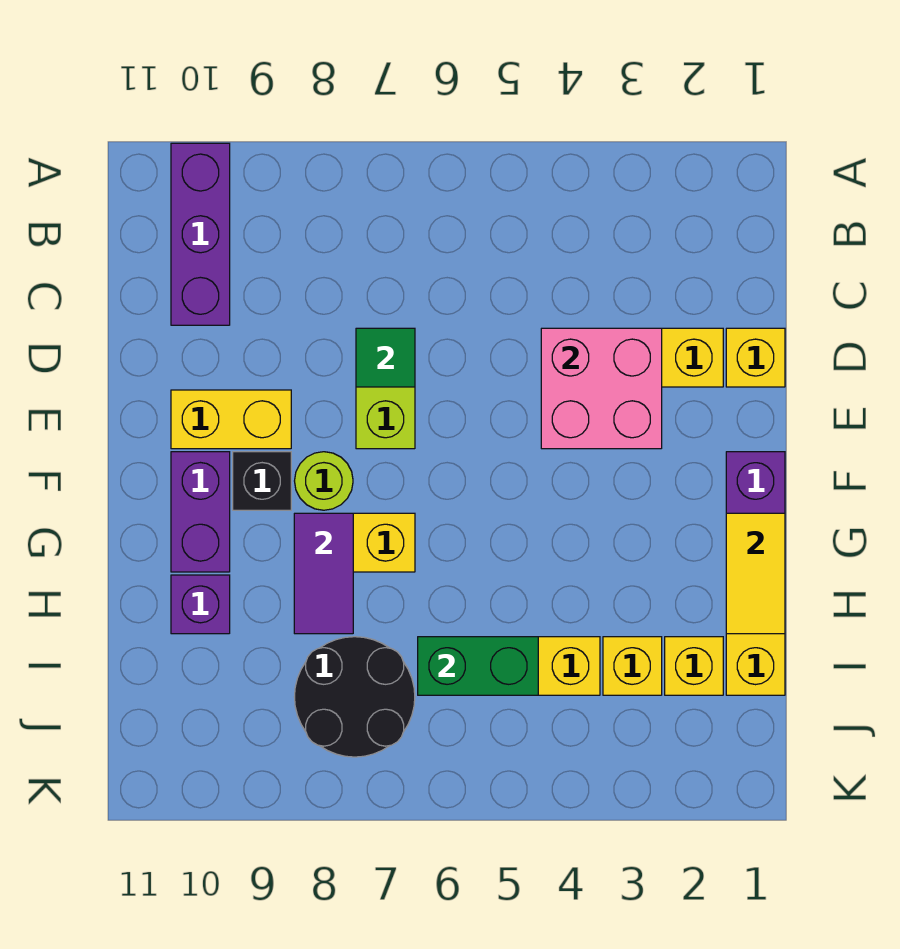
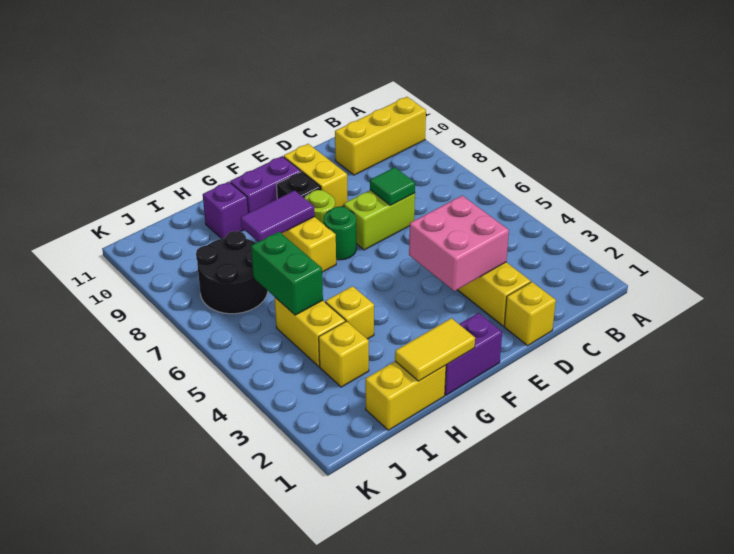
purple 1x3 brick [171,143,230,325] -> yellow 1x3 brick [335,97,426,175]
none -> green 1x1 round brick [324,207,356,260]
yellow 1x1 brick [665,637,723,695] -> yellow 1x1 brick moved to [325,286,374,339]

